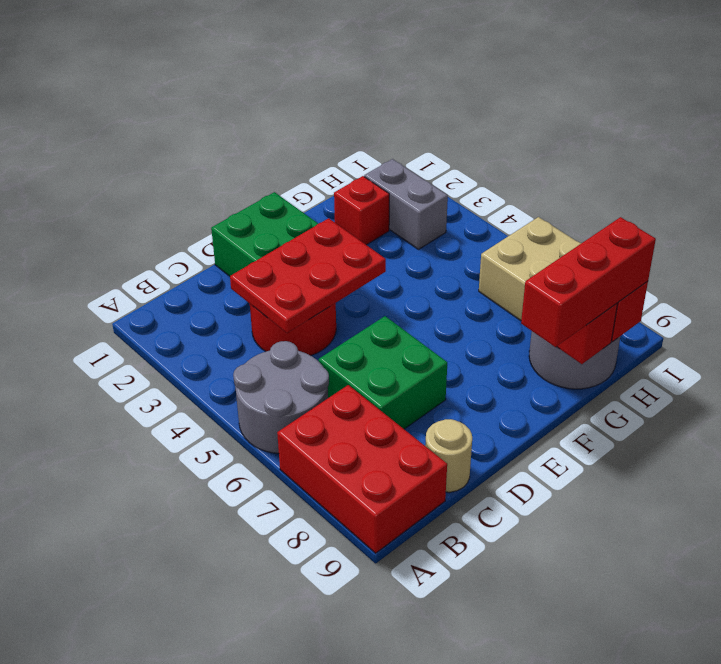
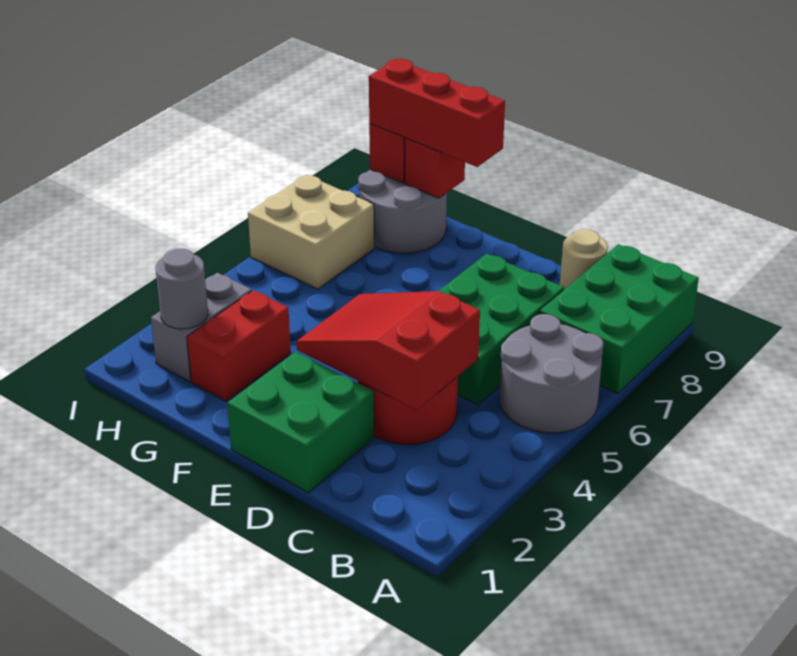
red 2x3 brick [277,385,447,553] -> green 2x3 brick [540,244,699,394]
red 2x3 plate [230,218,386,333] -> red 2x3 slope [297,291,480,410]
green 2x2 brick [319,316,447,429] -> green 2x3 brick [439,254,564,405]
red 1x1 brick [334,176,389,245] -> red 1x2 brick [187,290,291,401]
none -> grey 1x1 round brick [156,249,208,329]

